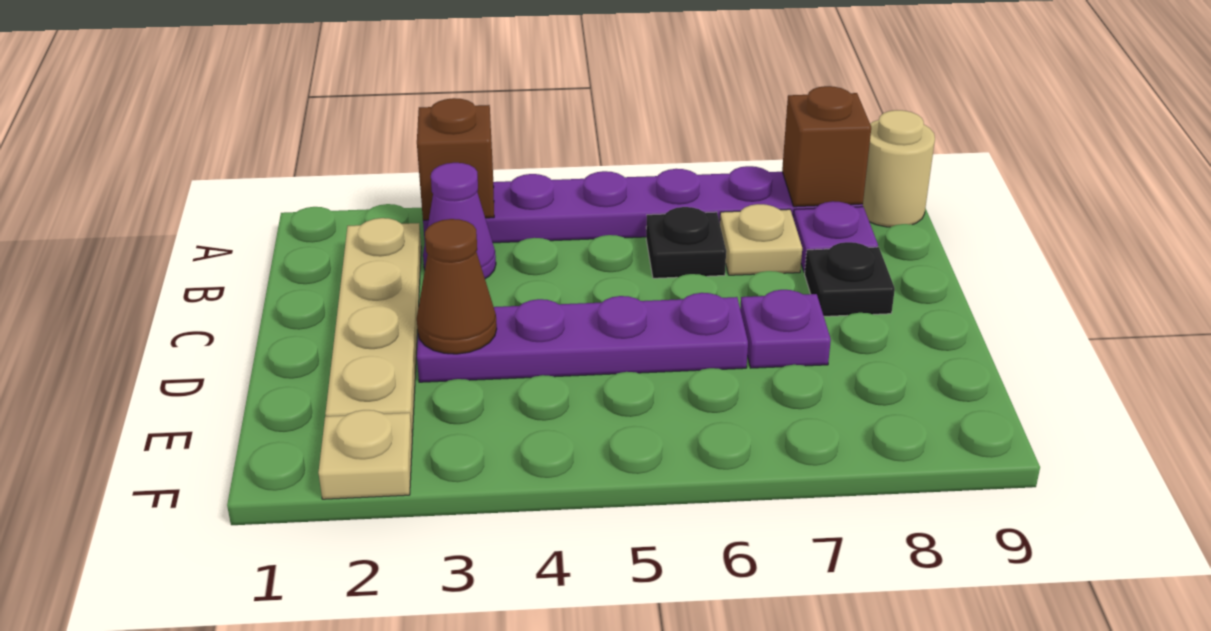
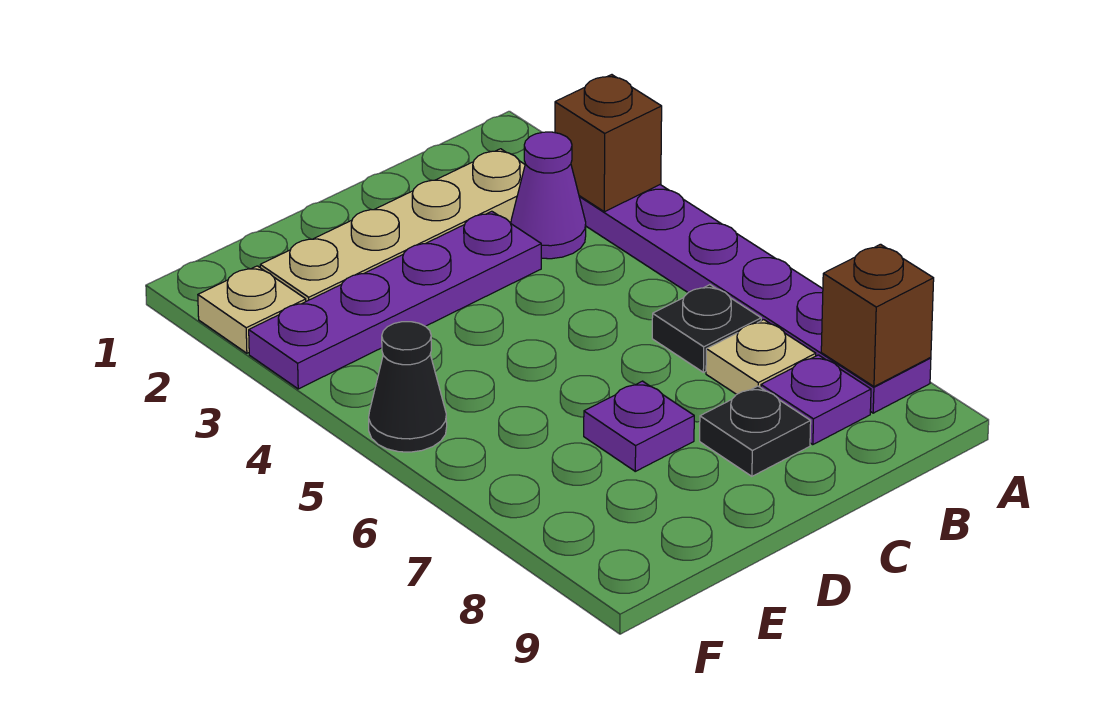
tan 1x1 round brick [863,110,935,227] -> none
purple 1x4 plate [417,293,748,382] -> purple 1x4 plate turned to [249,211,541,389]
brown 1x1 cone [417,219,497,354] -> none
none -> black 1x1 cone [369,322,447,452]

